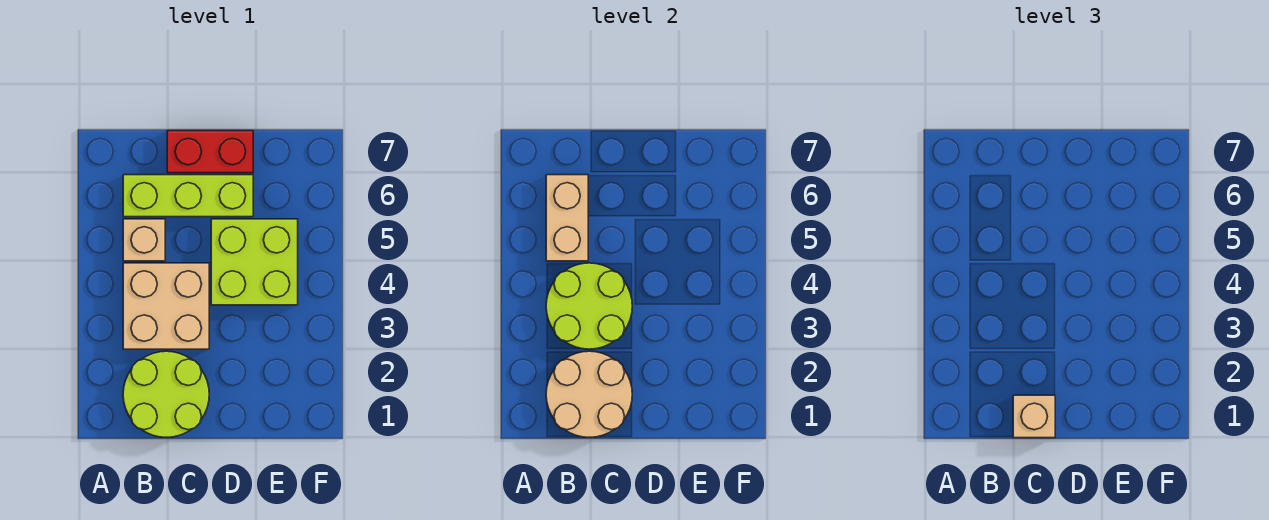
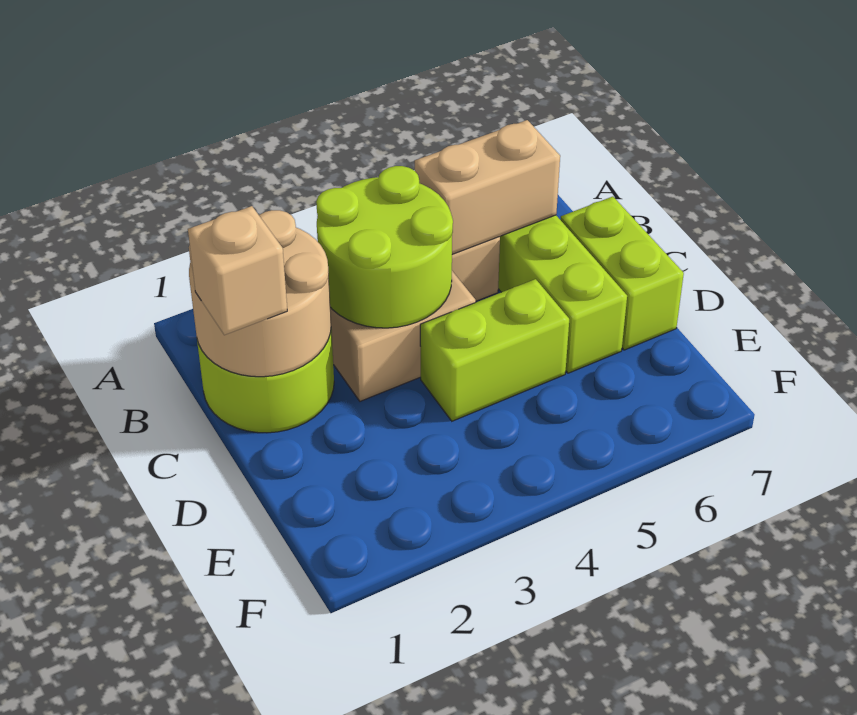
red 1x2 brick [167,131,253,173] -> lime 1x2 brick [560,197,684,350]
lime 2x2 brick [211,219,298,305] -> lime 1x2 brick [420,279,569,421]

